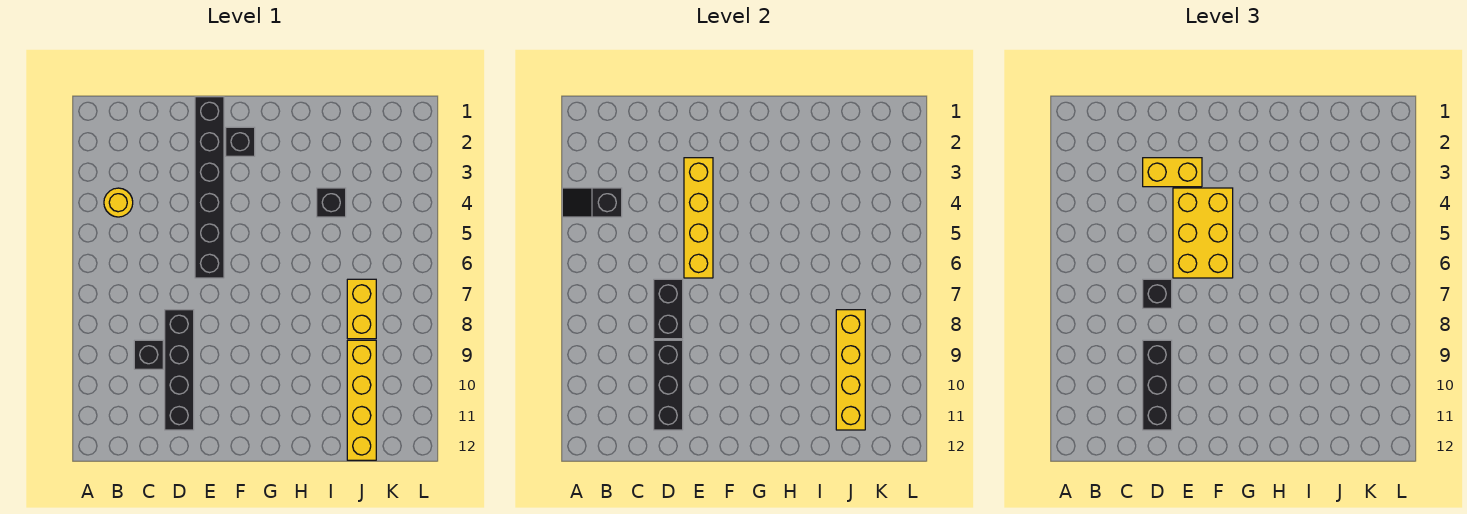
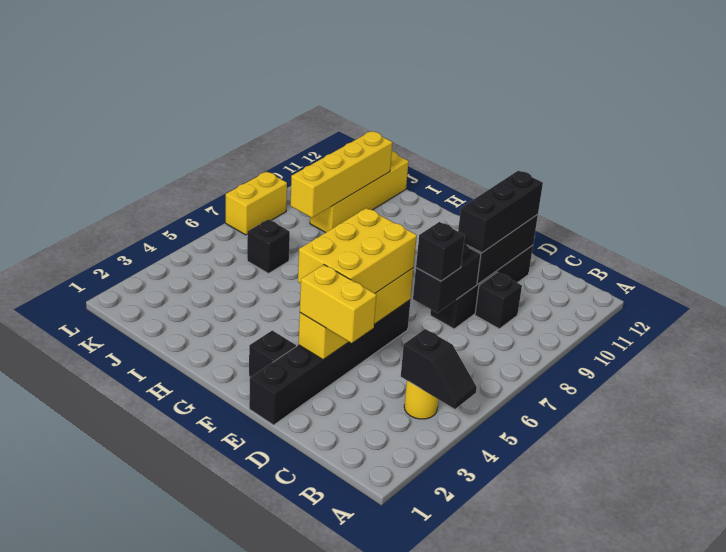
black 1x1 brick [317,188,346,217] -> black 1x1 brick moved to [247,219,290,274]
yellow 1x2 brick [347,279,376,339] -> yellow 1x2 brick moved to [226,172,287,235]

